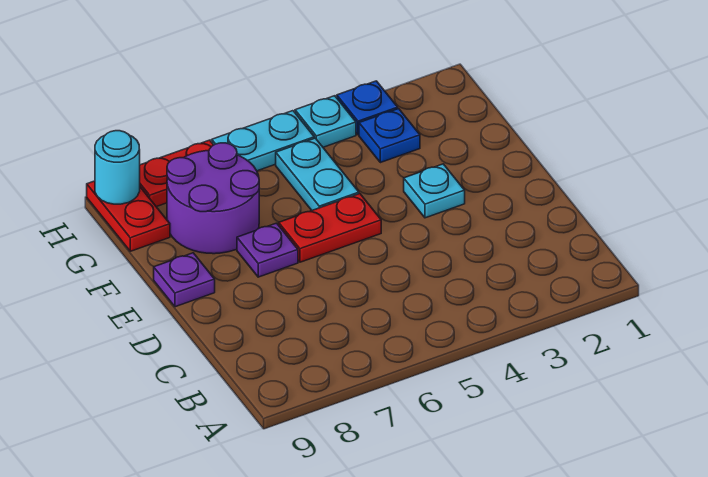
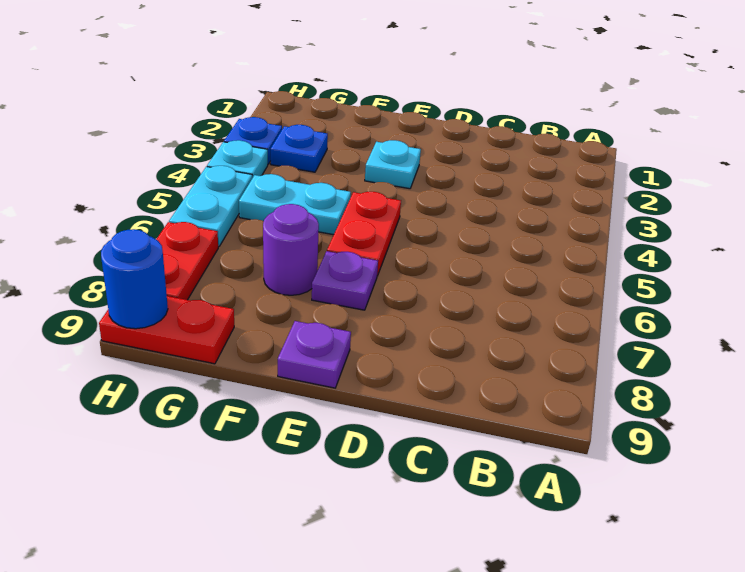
purple 2x2 round brick [167,143,259,254] -> purple 1x1 round brick [263,204,319,295]
cyan 1x1 round brick [95,131,140,204] -> blue 1x1 round brick [101,229,168,329]

